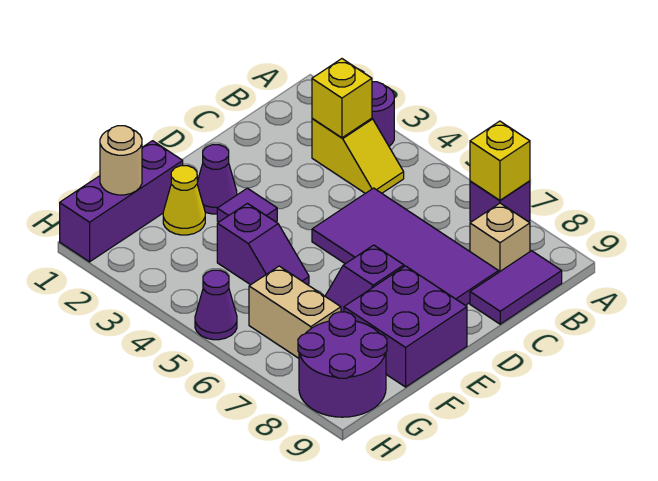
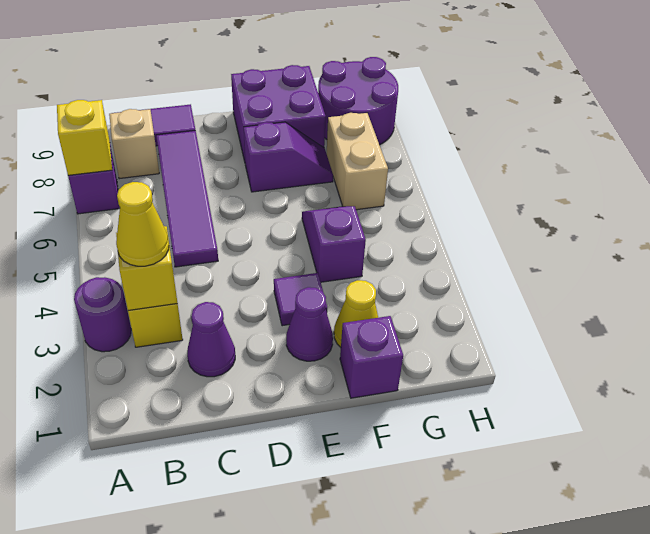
none -> yellow 1x1 cone [116,182,169,266]
purple 2x4 tile [312,188,499,306] -> purple 1x4 tile [156,131,218,267]
purple 1x3 brick [60,141,183,262] -> purple 1x1 brick [340,316,403,398]
tan 1x1 round brick [100,126,142,195] -> none
purple 1x1 cone [195,270,237,340] -> purple 1x1 cone moved to [187,302,235,377]

